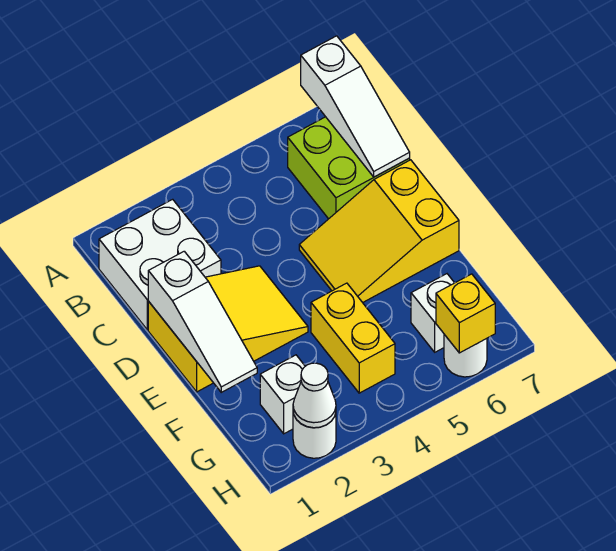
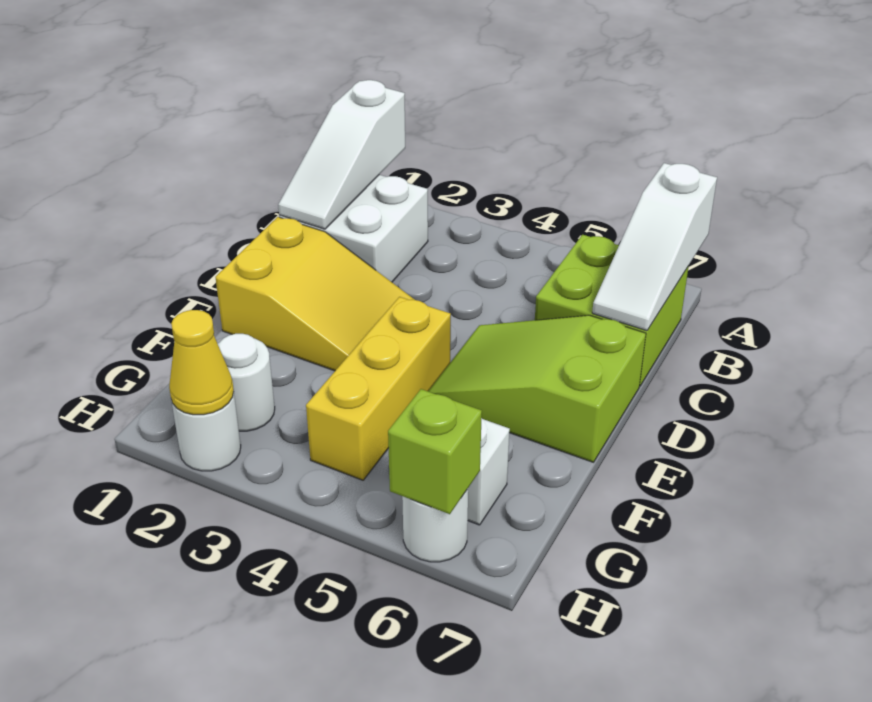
white 1x3 slope [148,251,257,392] -> white 1x3 slope moved to [278,80,405,229]
yellow 2x3 slope [299,160,459,303] -> lime 2x3 slope [428,315,646,462]
yellow 1x2 brick [311,283,395,393] -> yellow 1x3 brick [306,297,451,480]
white 1x1 brick [260,355,305,434] -> white 1x1 round brick [218,334,275,431]
white 1x1 cone [293,363,336,428] -> yellow 1x1 cone [169,310,234,415]
yellow 1x1 brick [436,274,495,353] -> lime 1x1 brick [388,389,482,514]

